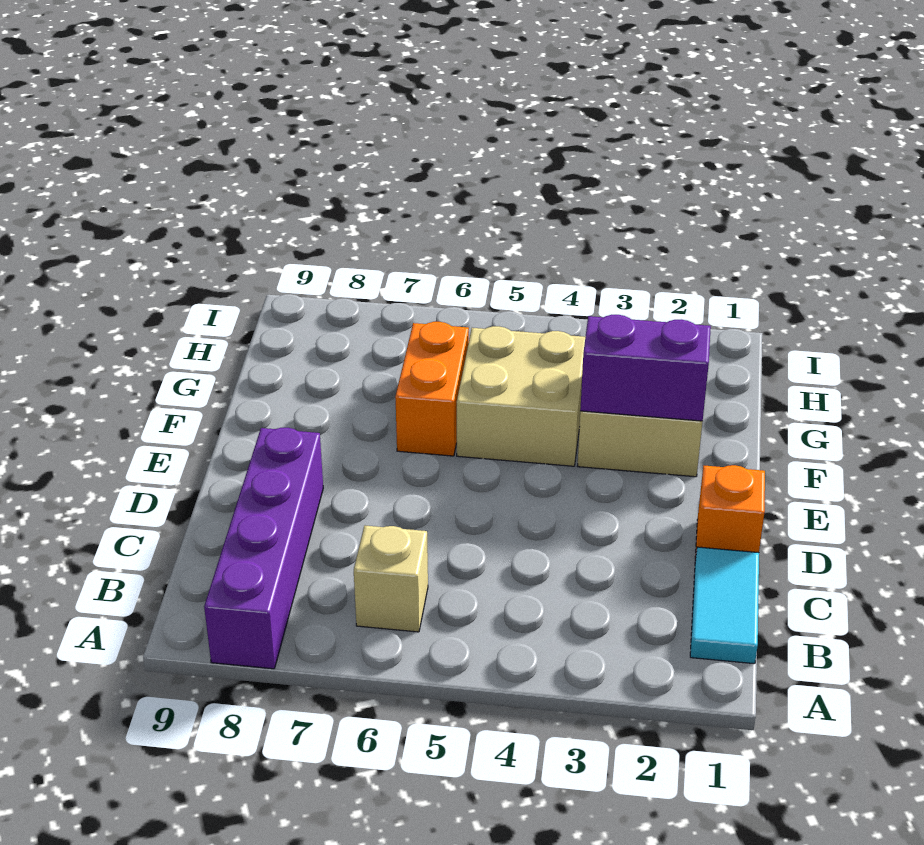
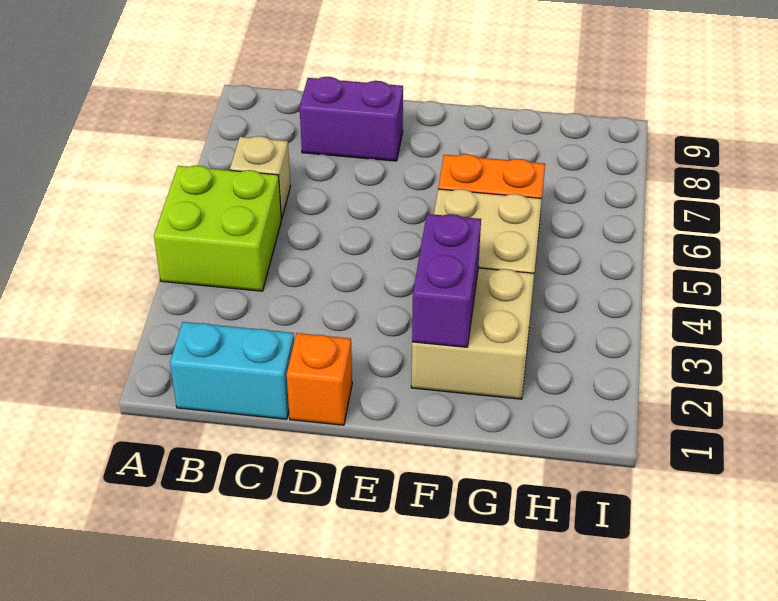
none -> lime 2x2 brick [154,165,281,291]
purple 1x4 brick [204,428,323,669] -> purple 1x2 brick [300,77,403,161]
cyan 1x2 tile [690,547,759,664] -> cyan 1x2 brick [170,322,294,419]

